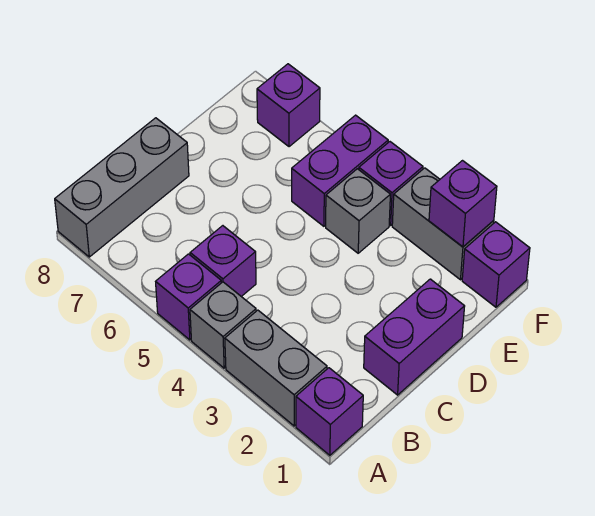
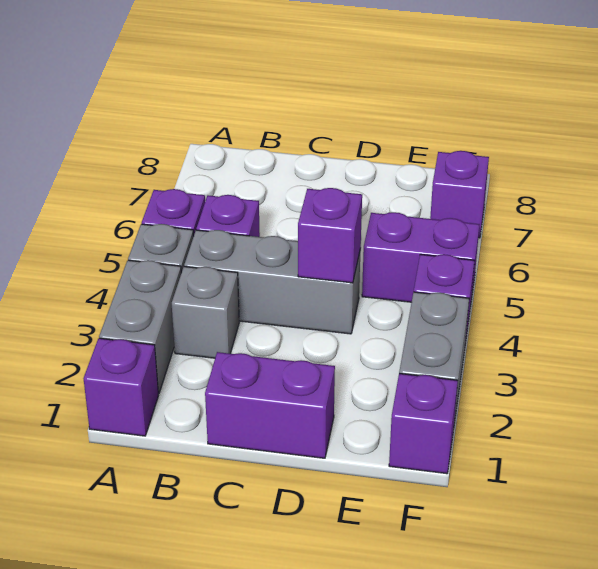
grey 1x3 brick [55,118,189,257] -> grey 1x3 brick moved to [184,230,361,334]
grey 1x1 brick [326,169,390,253] -> grey 1x1 brick moved to [172,267,239,358]
purple 1x1 brick [429,161,497,247] -> purple 1x1 brick moved to [298,188,362,283]

